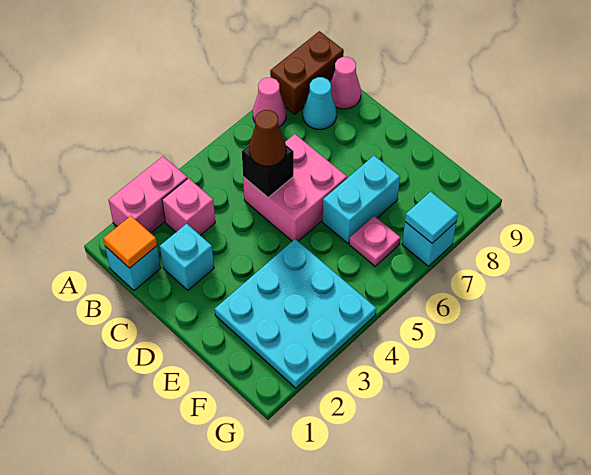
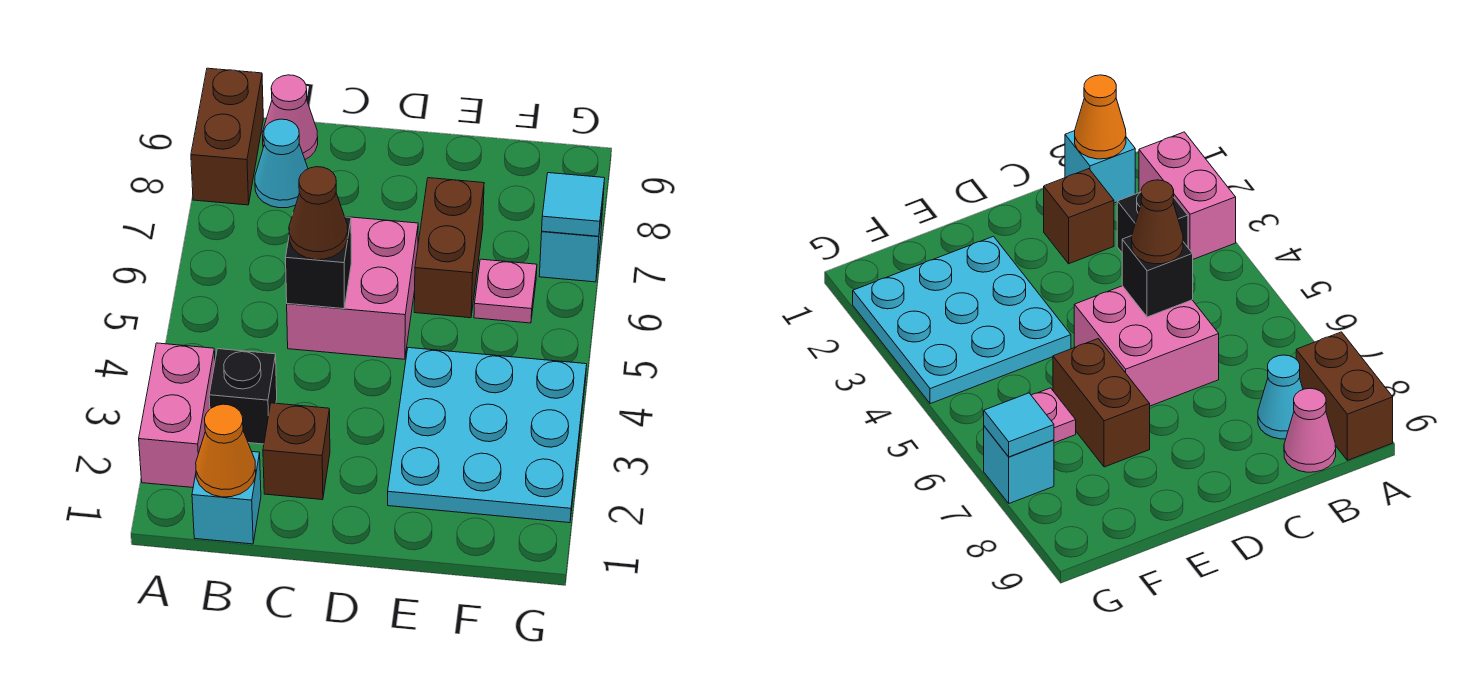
pink 1x1 cone [253,78,286,127] -> none
orange 1x1 tile [103,216,157,268] -> orange 1x1 cone [196,404,256,497]
pink 1x1 brick [162,178,215,235] -> black 1x1 brick [209,349,277,444]
cyan 1x1 brick [160,224,214,290] -> brown 1x1 brick [263,403,330,500]
cyan 1x2 brick [323,156,400,243] -> brown 1x2 brick [414,178,484,318]

